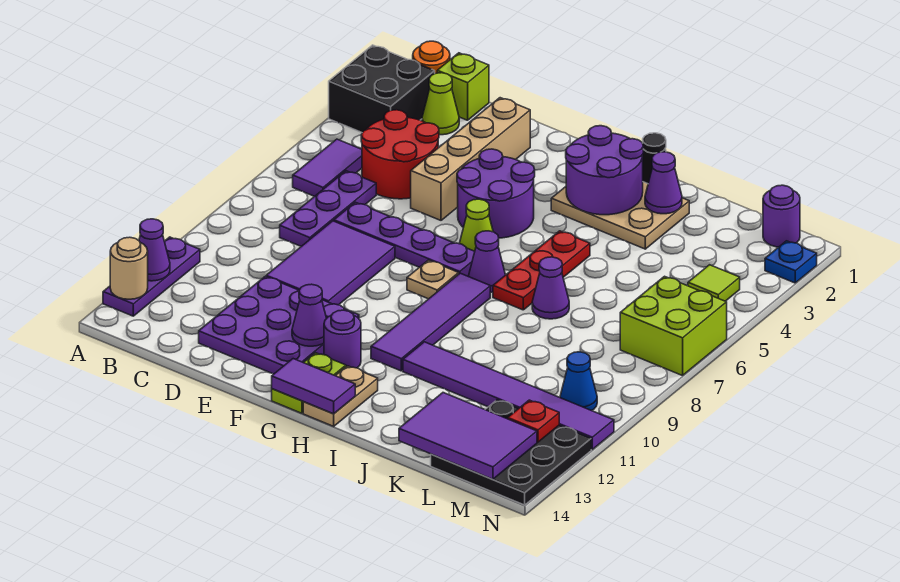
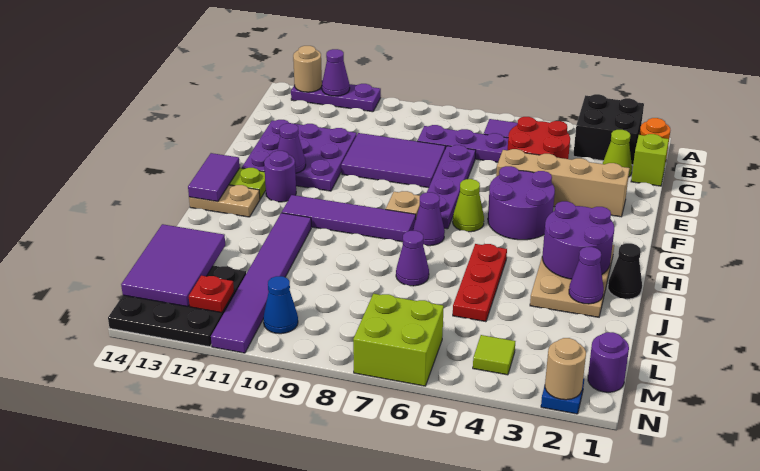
red 1x3 plate [493,231,590,310] -> red 1x3 plate turned to [453,244,507,322]
none -> tan 1x1 round brick [545,338,586,400]

